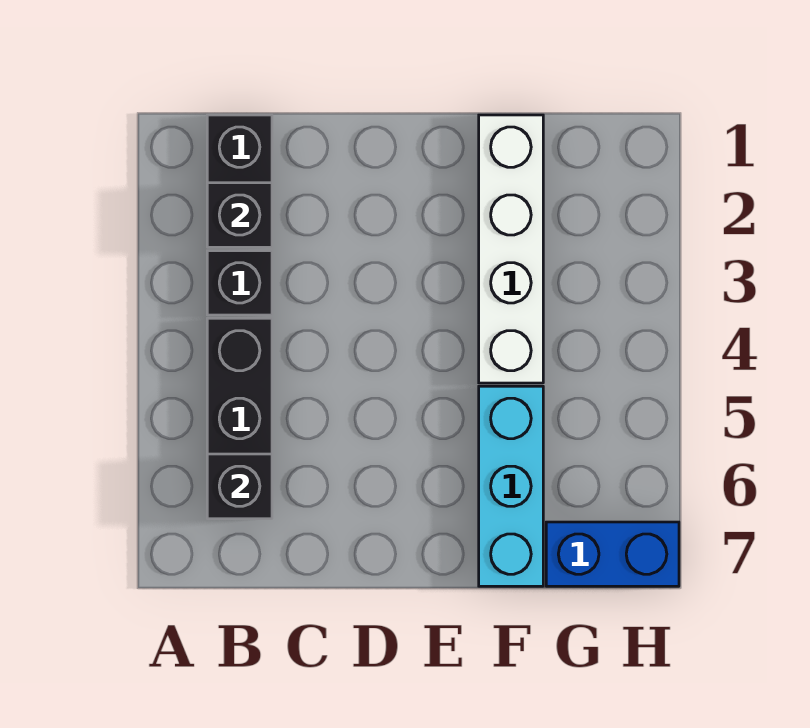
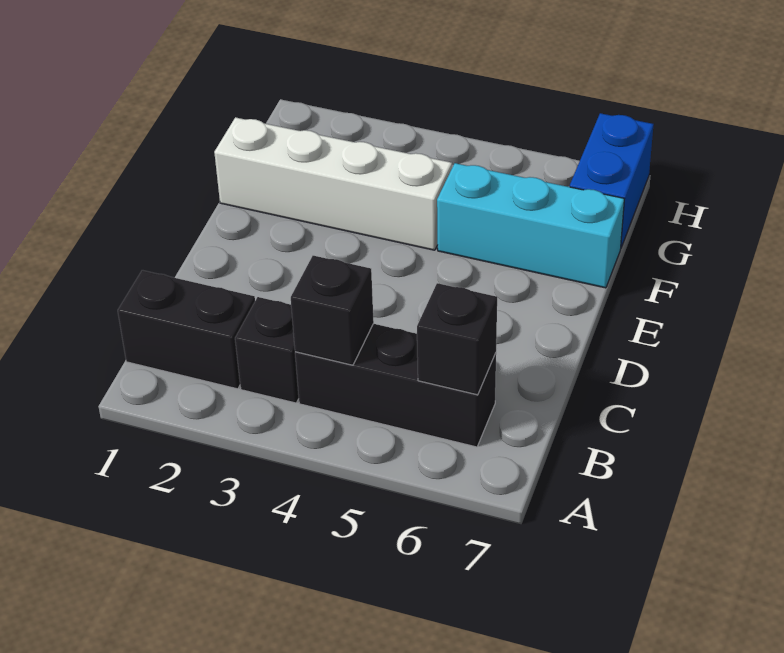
black 1x1 brick [207,183,272,247] -> black 1x1 brick moved to [291,256,374,365]

